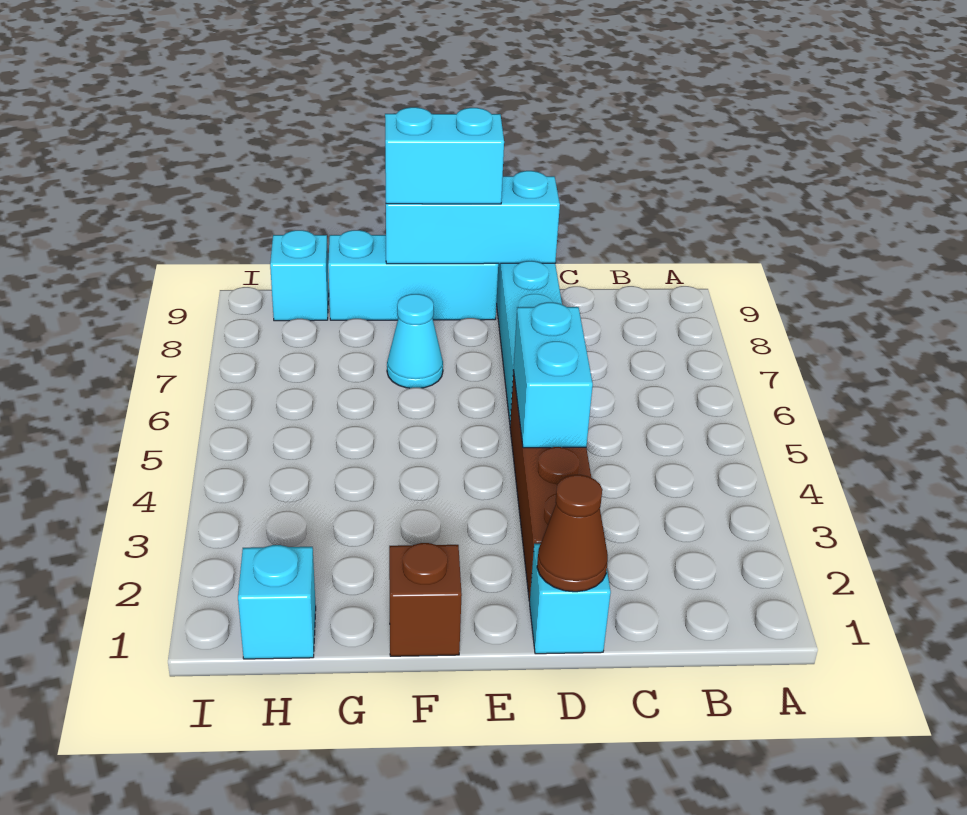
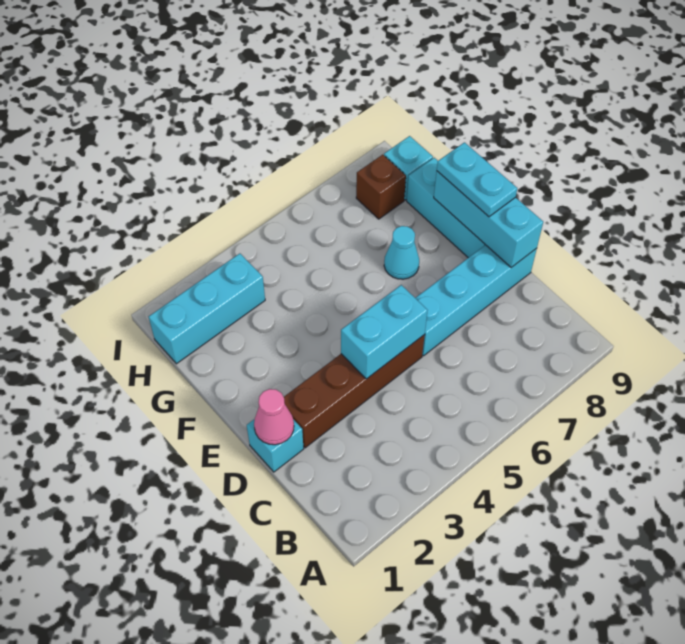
brown 1x1 cone [537,475,608,592] -> pink 1x1 cone [254,389,294,445]
cyan 1x2 brick [385,107,504,204] -> cyan 1x2 plate [437,142,517,217]
brown 1x1 brick [389,543,462,656] -> brown 1x1 brick moved to [356,155,406,219]
cyan 1x1 brick [238,545,316,659] -> cyan 1x3 brick [149,254,265,364]

